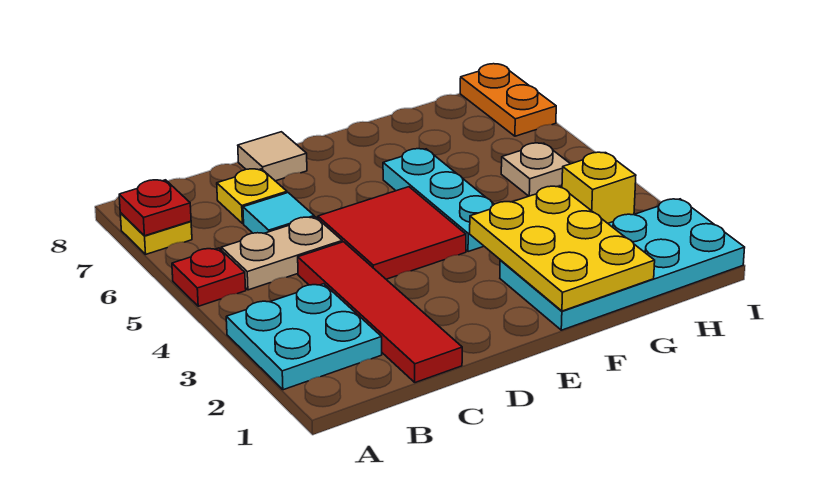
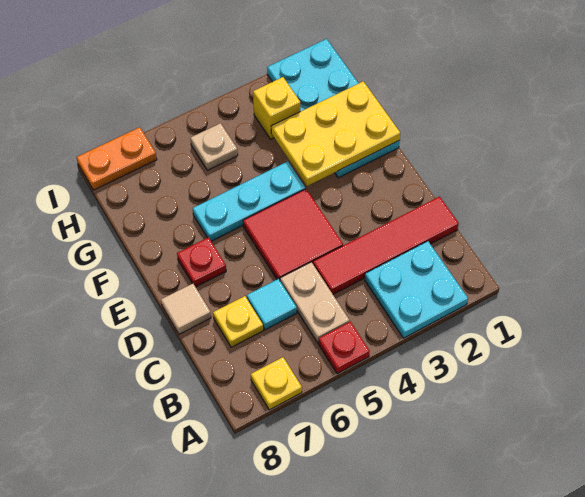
red 1x1 plate [119,180,191,236] -> red 1x1 plate moved to [177,238,226,287]

